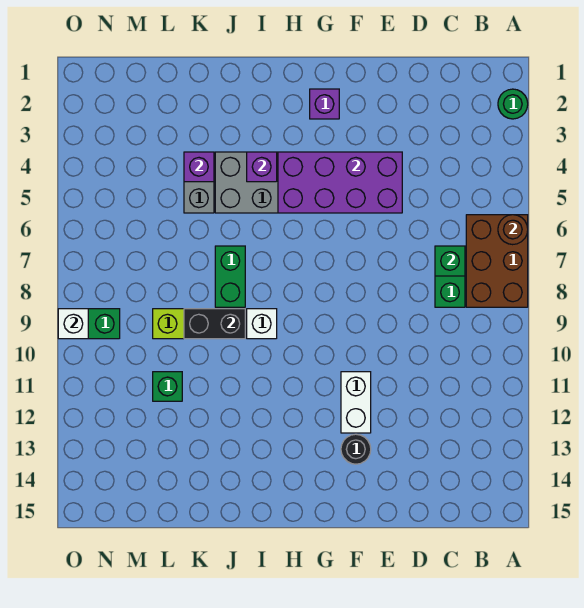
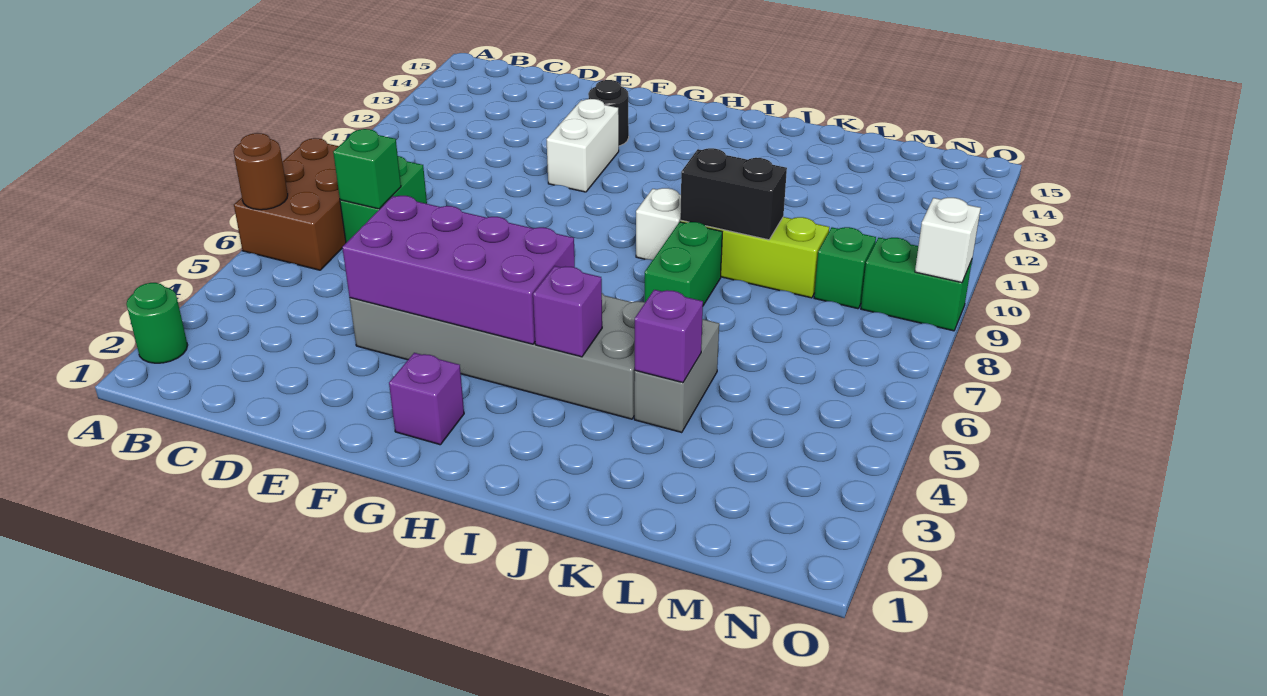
green 1x1 brick [153,372,182,401] -> green 1x1 brick moved to [814,227,876,309]

